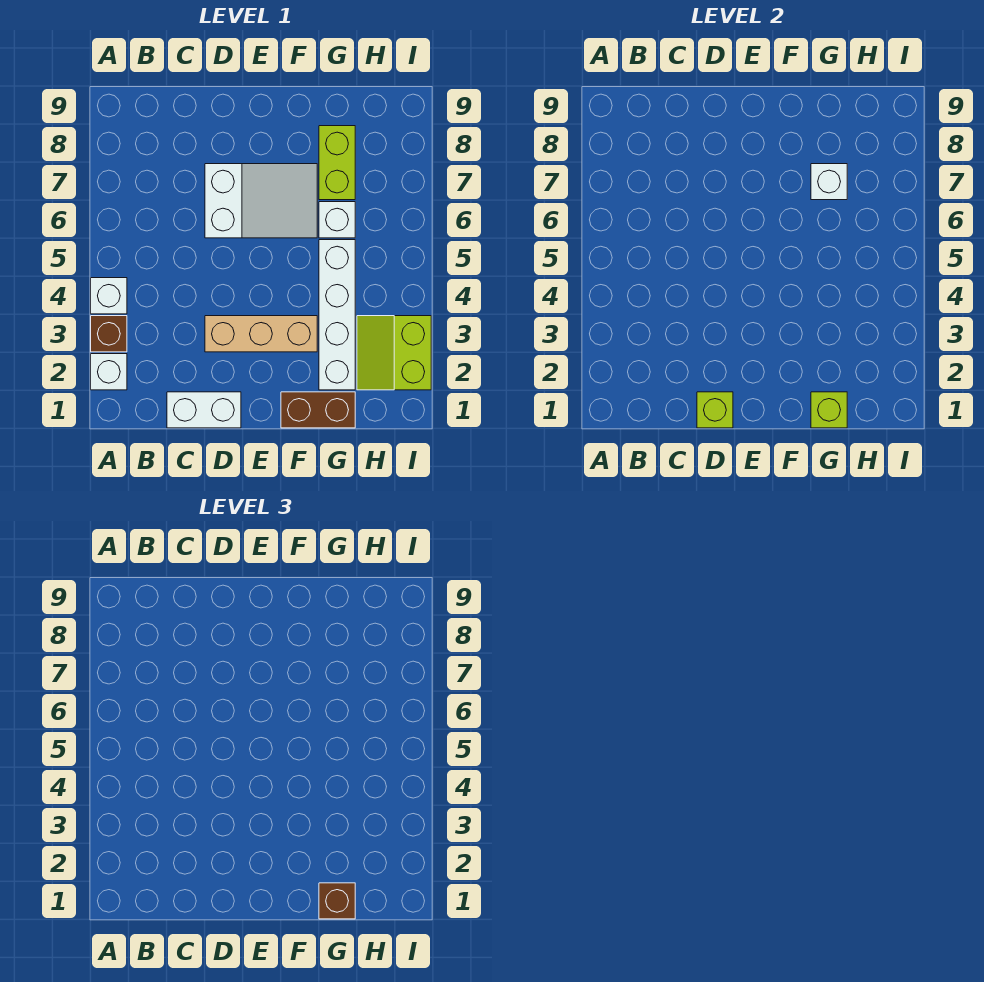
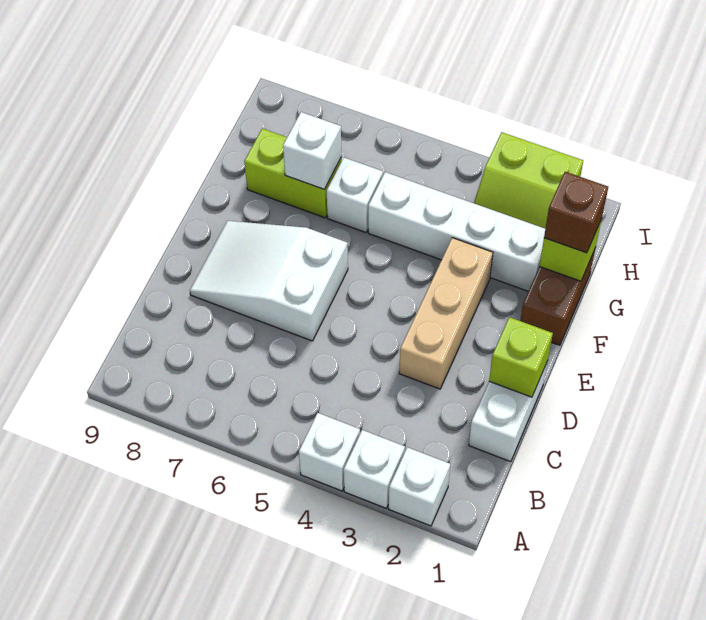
brown 1x1 brick [91,316,127,352] -> white 1x1 brick [344,430,405,508]
white 2x3 slope [205,164,317,238] -> white 2x3 slope turned to [190,221,348,341]

